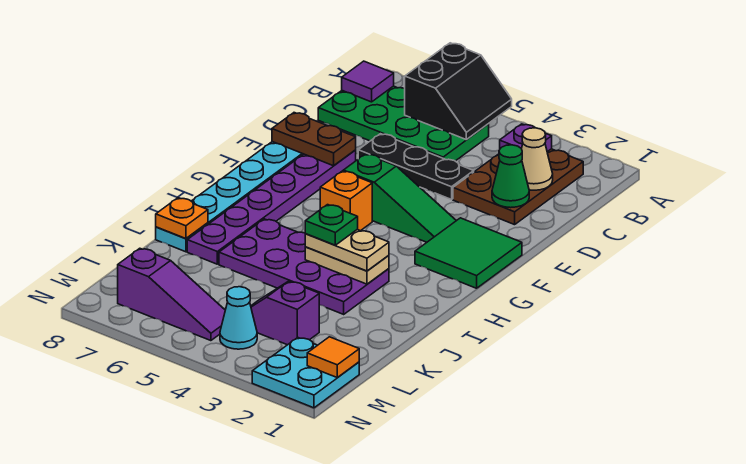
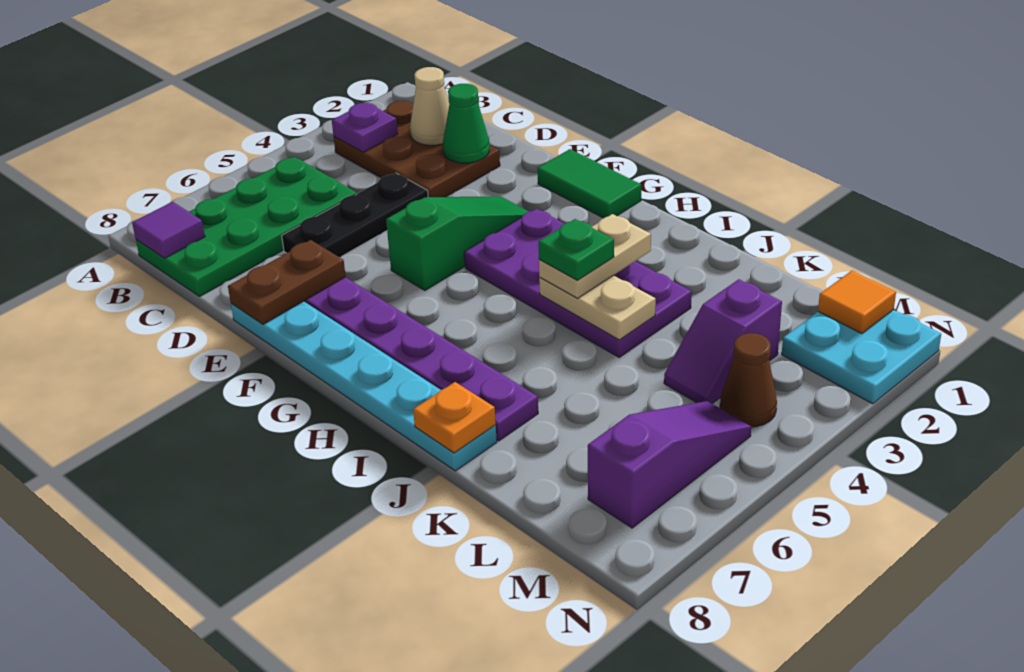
black 2x2 slope [405,43,512,139] -> none
green 2x2 tile [415,218,522,288] -> green 1x2 tile [537,149,641,218]
orange 1x1 brick [320,171,372,231] -> none
purple 2x4 plate [219,219,389,314] -> purple 2x4 plate turned to [464,209,692,357]
tan 1x2 plate [305,247,389,284] -> tan 1x2 plate turned to [539,275,656,340]
cyan 1x1 cone [220,287,257,349] -> brown 1x1 cone [720,333,777,427]

